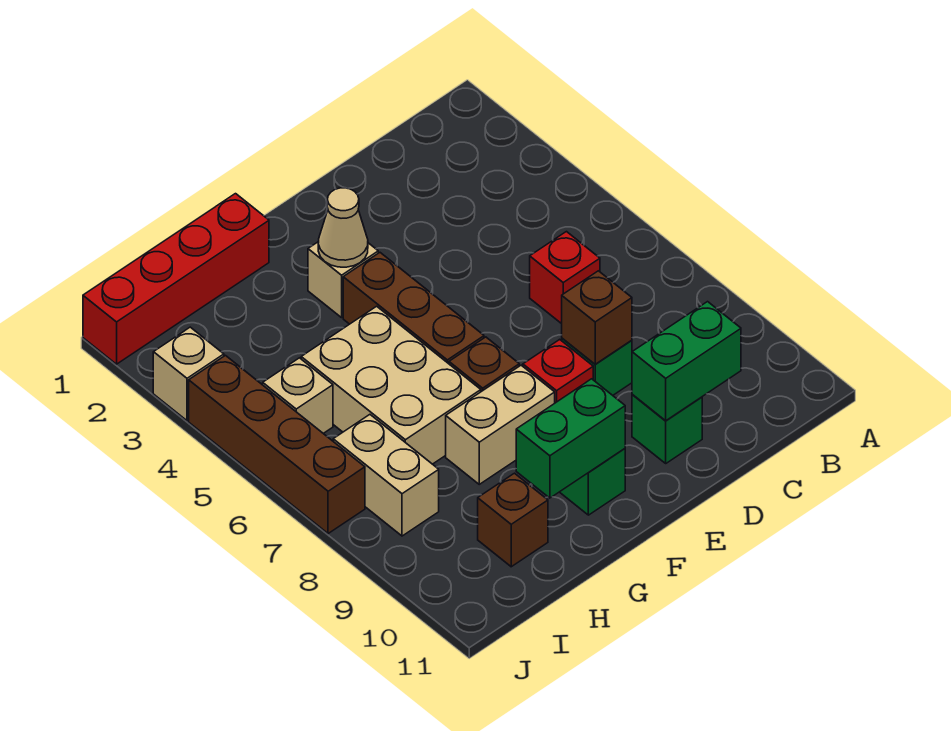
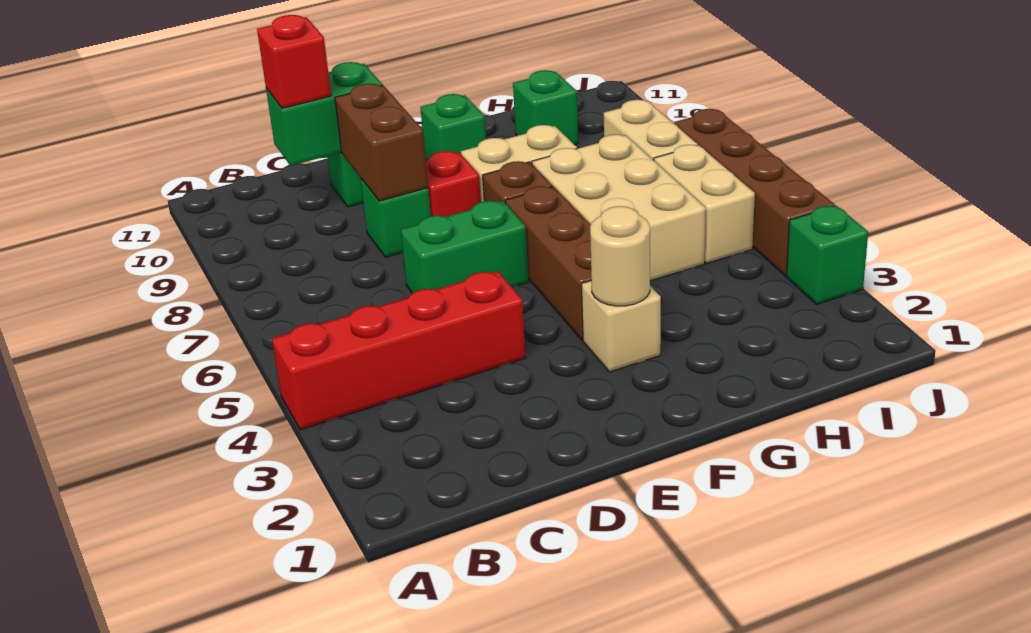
red 1x1 brick [530,232,600,324] -> red 1x1 brick moved to [257,15,331,108]
brown 1x1 brick [562,271,632,364] -> brown 1x2 brick [335,84,428,201]
tan 1x1 cone [318,188,368,267] -> tan 1x1 round brick [590,206,650,306]
green 1x2 brick [516,379,625,498] -> green 1x2 brick moved to [401,201,529,293]
red 1x4 brick [83,194,269,364] -> red 1x4 brick moved to [272,271,526,430]
brown 1x1 brick [478,473,548,567] -> green 1x1 brick [513,70,578,145]
tan 1x1 brick [263,358,333,433] -> tan 1x2 brick [654,145,755,263]
tan 1x1 brick [153,327,224,421] -> green 1x1 brick [786,206,868,304]

